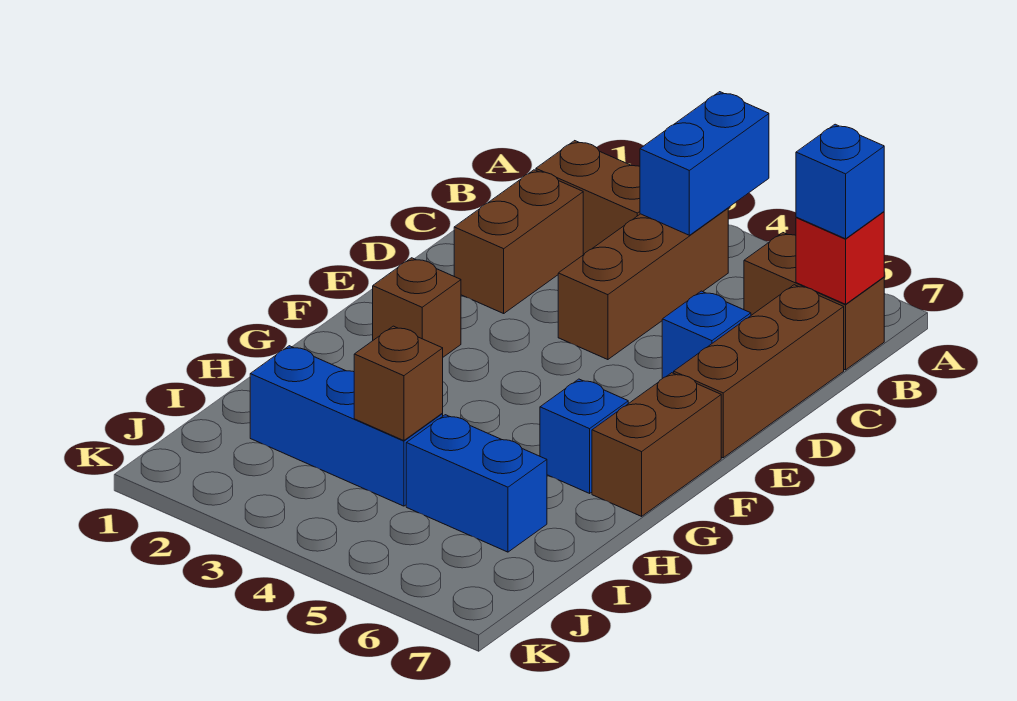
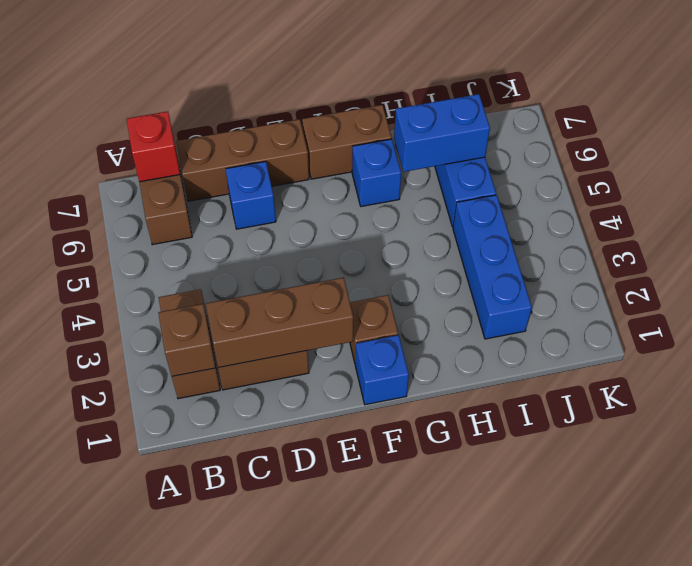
blue 1x2 brick [640,92,769,235] -> blue 1x2 brick moved to [394,94,490,172]
brown 1x3 brick [558,208,728,360] -> brown 1x3 brick moved to [206,278,353,368]
blue 1x1 brick [796,124,884,239] -> blue 1x1 brick moved to [355,335,409,405]
brown 1x1 brick [354,326,443,441] -> brown 1x1 brick moved to [158,304,216,376]

